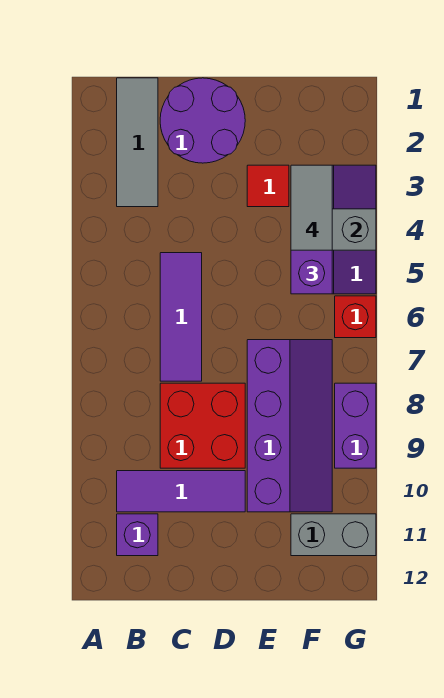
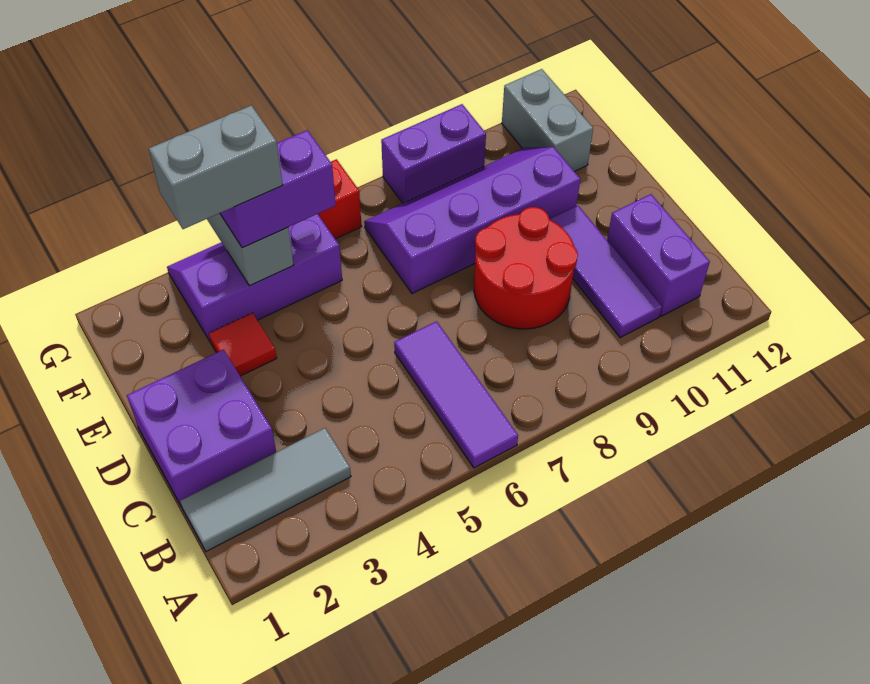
purple 1x1 brick [117,514,158,556] -> purple 1x2 brick [607,194,710,316]
purple 2x2 round brick [160,78,245,163] -> purple 2x2 brick [127,349,276,507]
purple 1x3 tile [160,253,202,381] -> purple 1x3 tile turned to [394,321,518,468]
red 2x2 brick [160,383,245,468] -> red 2x2 round brick [474,207,578,329]
grey 1x2 tile [291,165,332,250] -> grey 1x2 brick [149,105,283,229]

